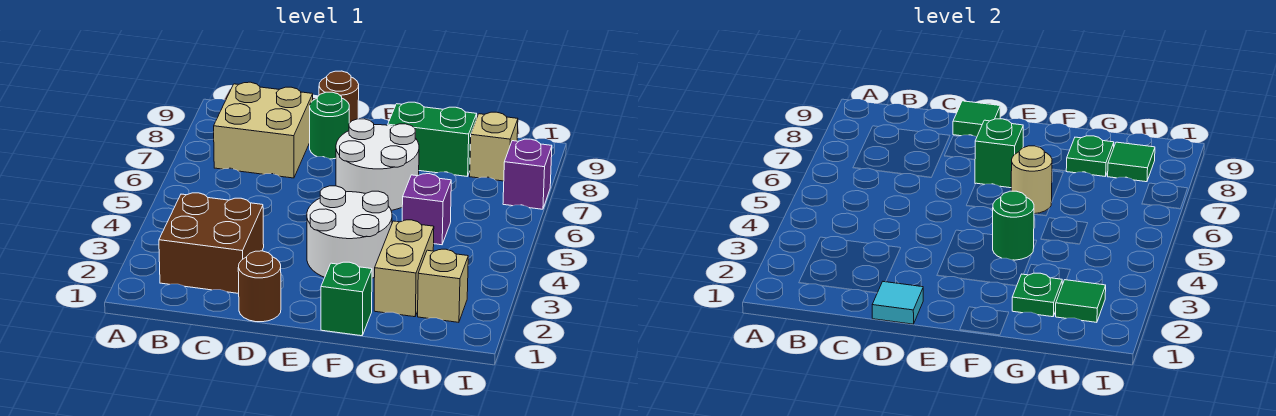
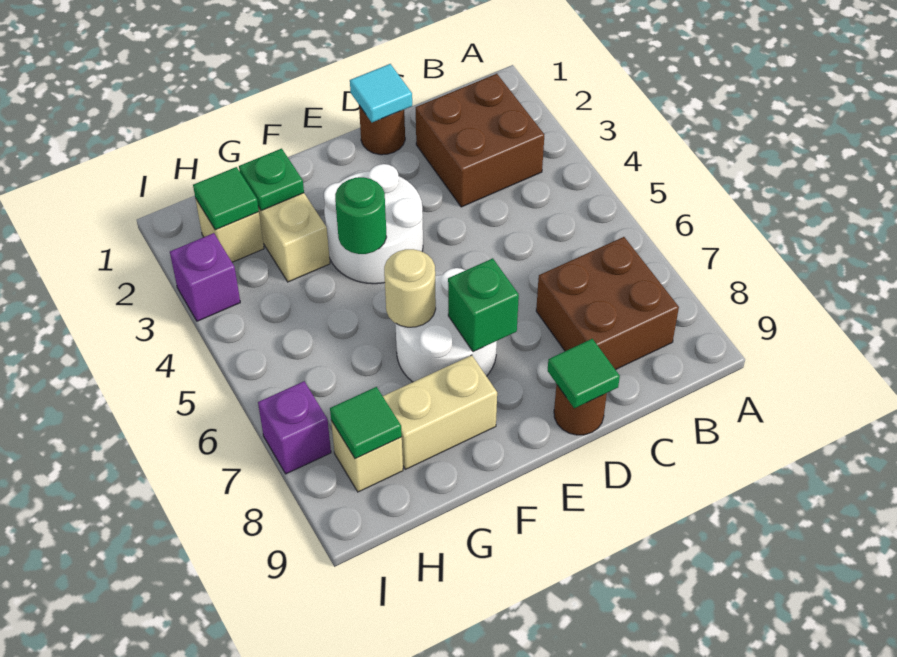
tan 2x2 brick [214,82,313,178] -> brown 2x2 brick [536,237,679,370]
green 1x1 round brick [310,92,349,159] -> none
green 1x1 brick [321,262,372,336] -> none
green 1x2 brick [388,102,477,177] -> tan 1x2 brick [383,355,497,469]
purple 1x1 brick [402,174,451,245] -> purple 1x1 brick moved to [170,233,240,321]
green 1x1 plate [1066,136,1114,177] -> none

